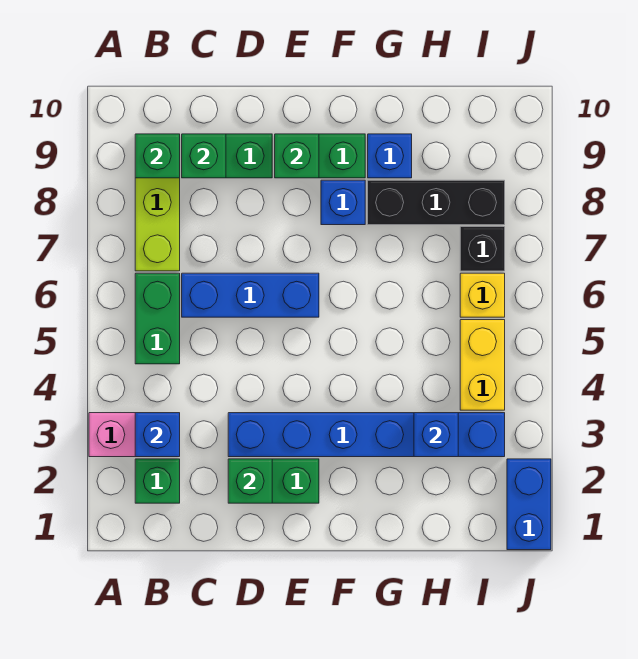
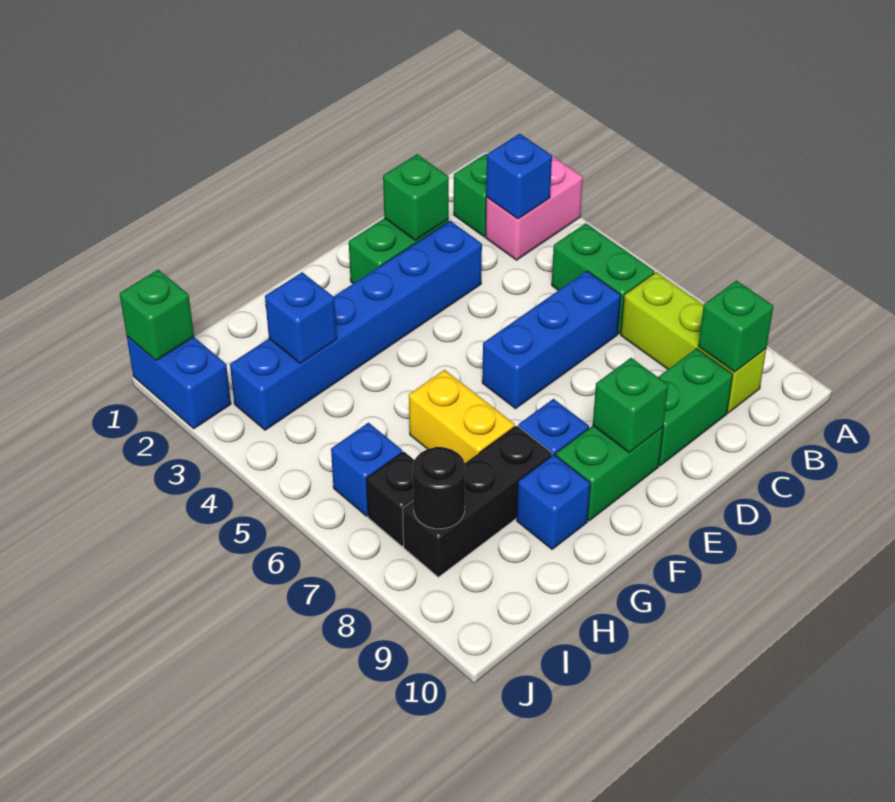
green 1x1 brick [182,134,226,178] -> green 1x1 brick moved to [119,270,194,361]
yellow 1x2 brick [460,320,505,410] -> yellow 1x2 brick moved to [409,370,515,463]
yellow 1x1 brick [460,273,505,317] -> blue 1x1 brick [331,423,402,516]
none -> black 1x1 round brick [413,447,465,529]

